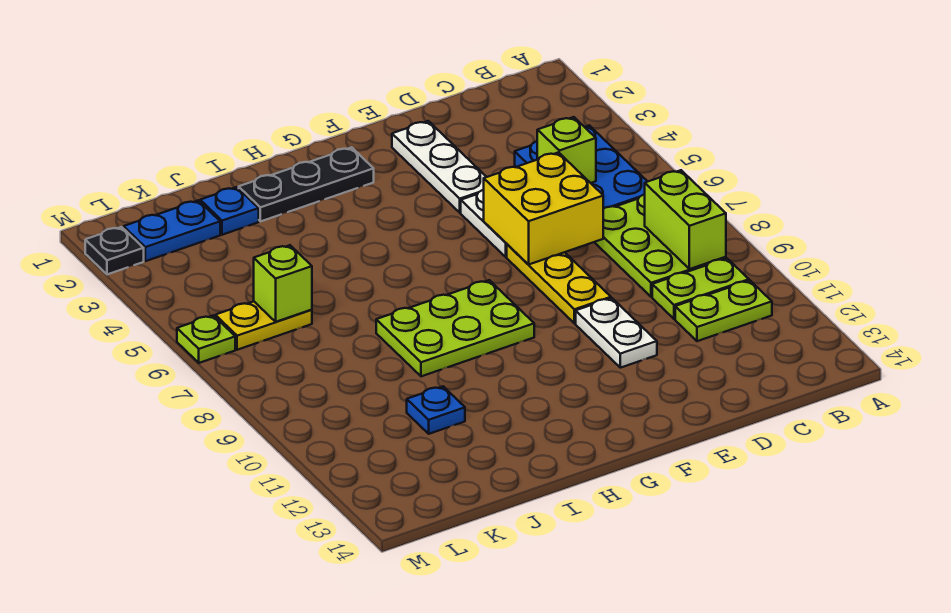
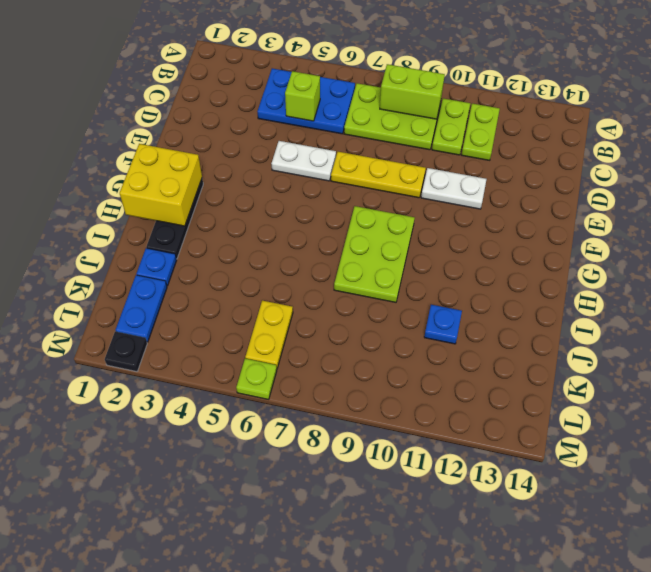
yellow 2x2 brick [484,152,603,265] -> yellow 2x2 brick moved to [120,144,202,226]
white 1x3 plate [392,121,486,213] -> none
lime 1x1 brick [254,245,312,322] -> none

